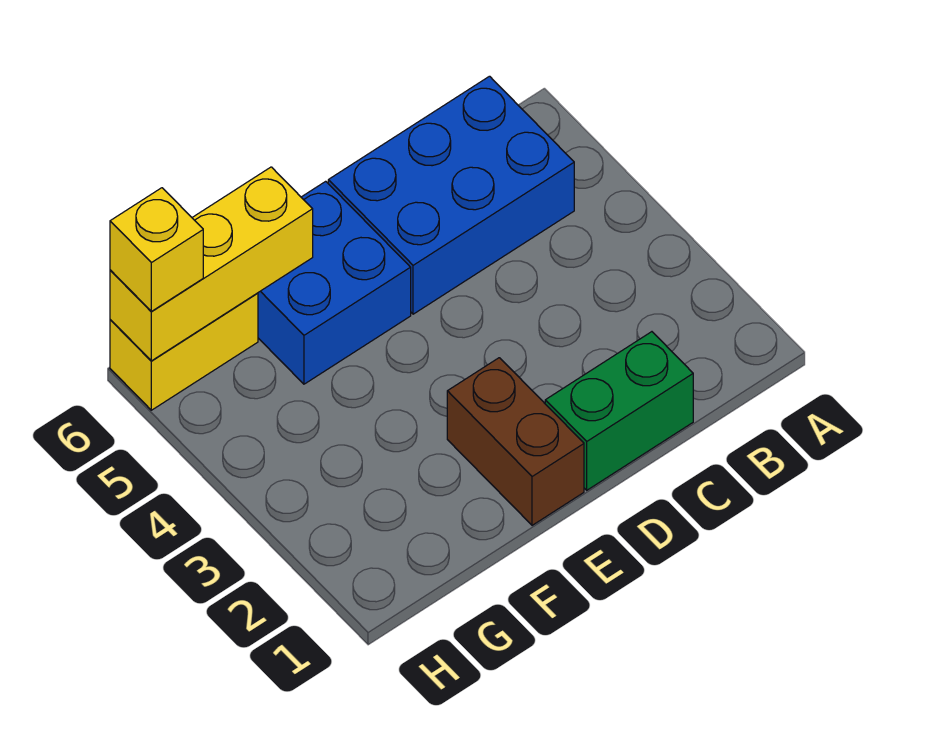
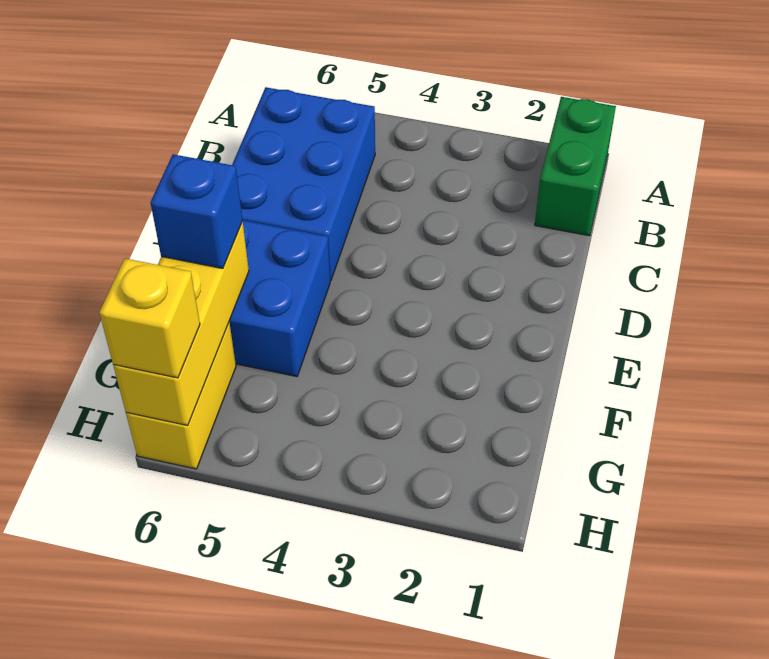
green 1x2 brick [545,332,693,490] -> green 1x2 brick moved to [535,97,616,236]
brown 1x2 brick [447,358,584,525] -> none
none -> blue 1x1 brick [150,154,243,269]

